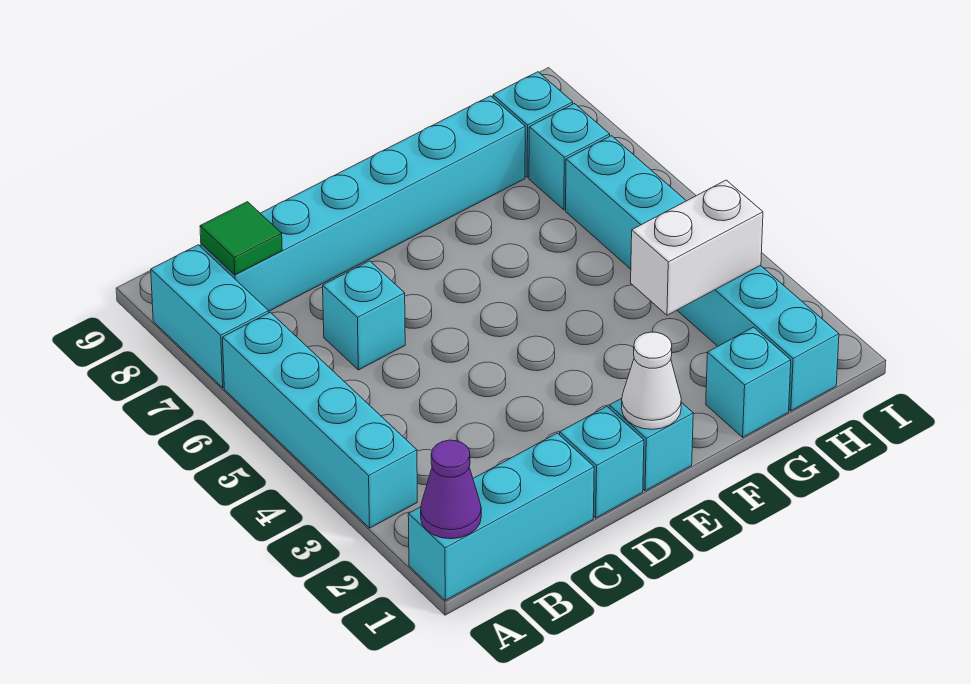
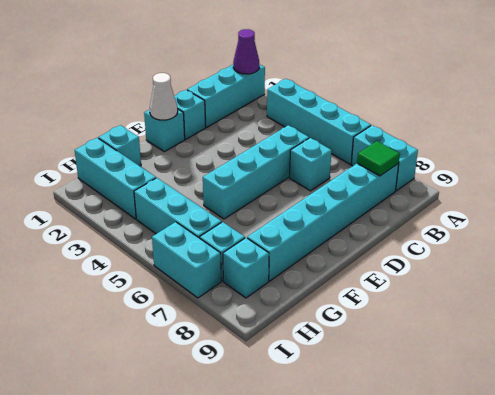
none -> cyan 1x4 brick [203,125,309,219]
white 1x2 brick [631,180,763,315] -> none
none -> cyan 1x2 brick [152,222,221,298]

